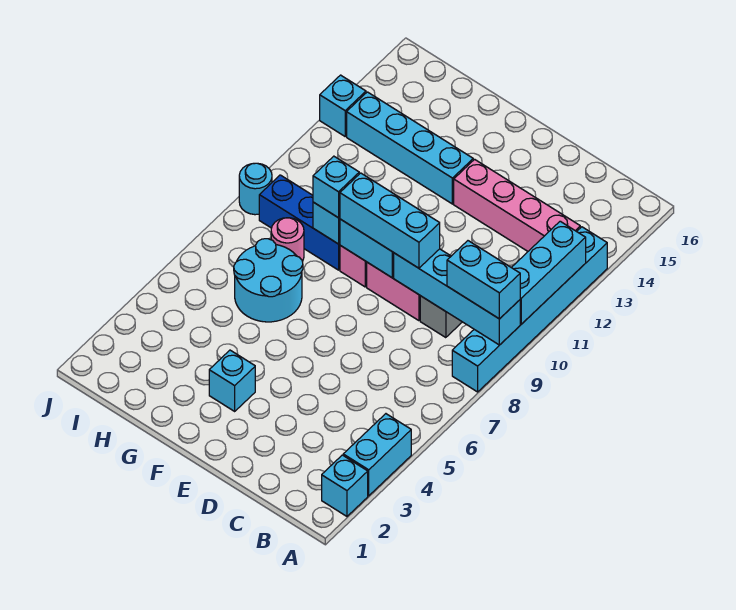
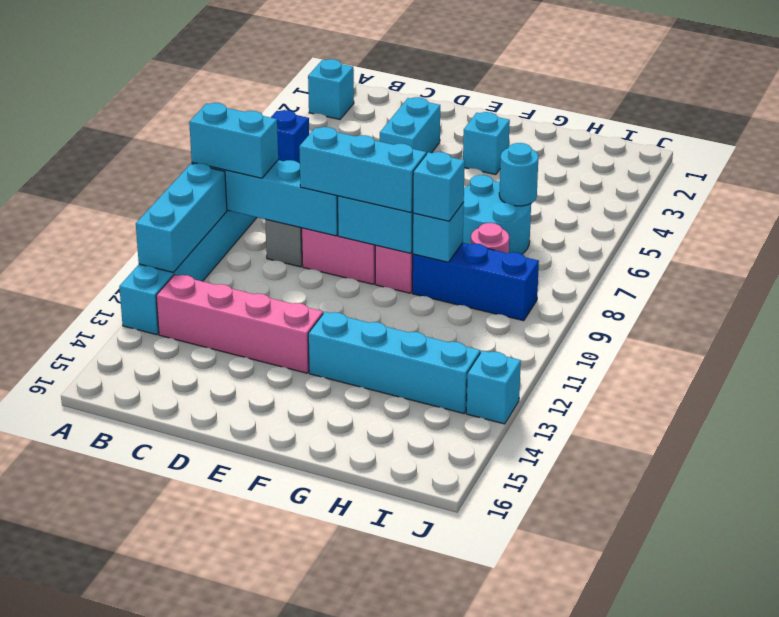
cyan 1x2 brick [343,414,411,496] -> cyan 1x2 brick moved to [380,97,440,154]
none -> blue 1x1 brick [271,110,309,163]
cyan 1x1 round brick [239,163,272,215] -> cyan 1x1 round brick moved to [499,143,538,206]

